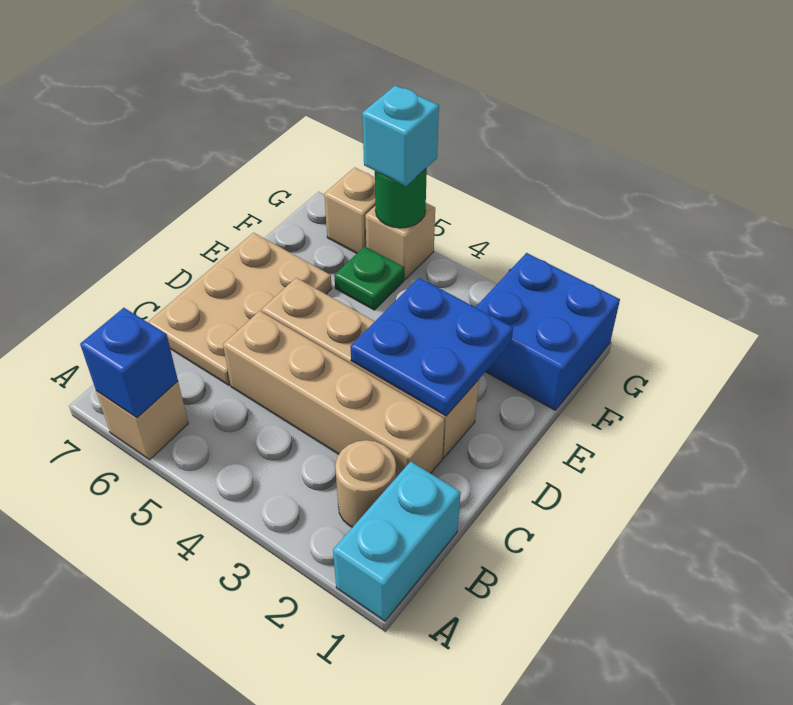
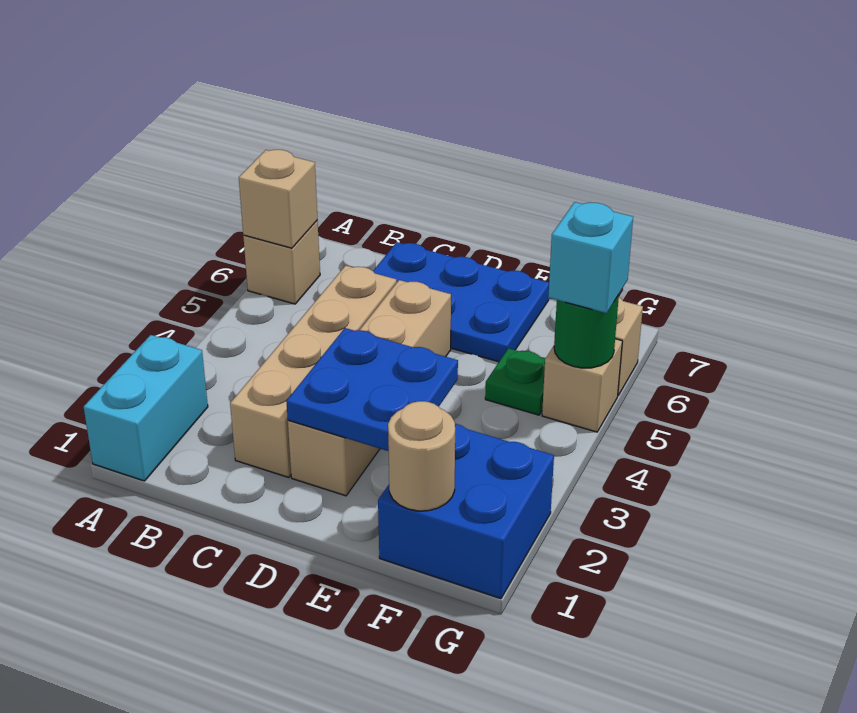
cyan 1x2 brick [333,462,461,621] -> cyan 1x2 brick turned to [84,335,208,481]
blue 1x1 brick [80,308,178,418] -> tan 1x1 brick [239,150,318,248]
tan 1x1 round brick [335,440,396,527] -> tan 1x1 round brick moved to [388,401,455,511]
tan 2x3 plate [148,233,332,385] -> blue 2x3 plate [373,242,549,362]

